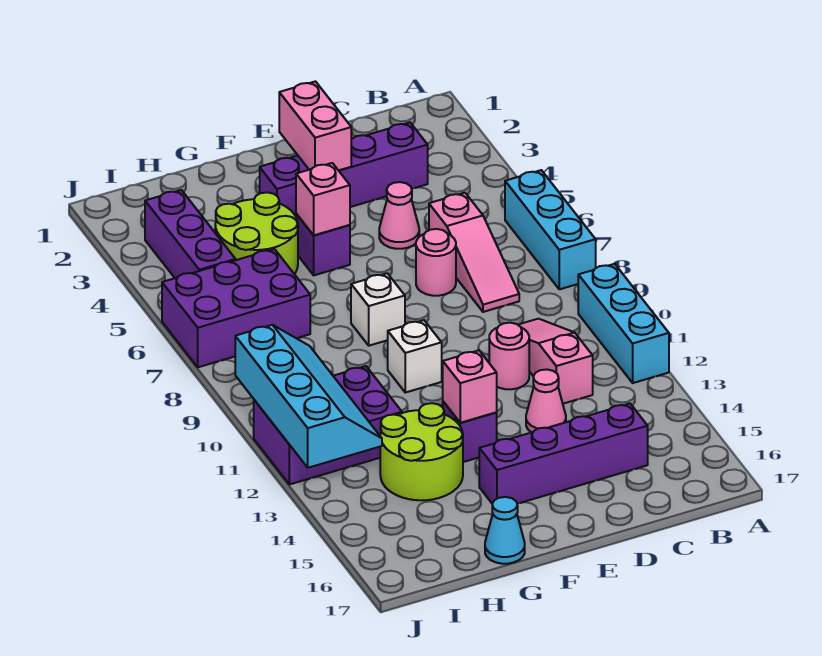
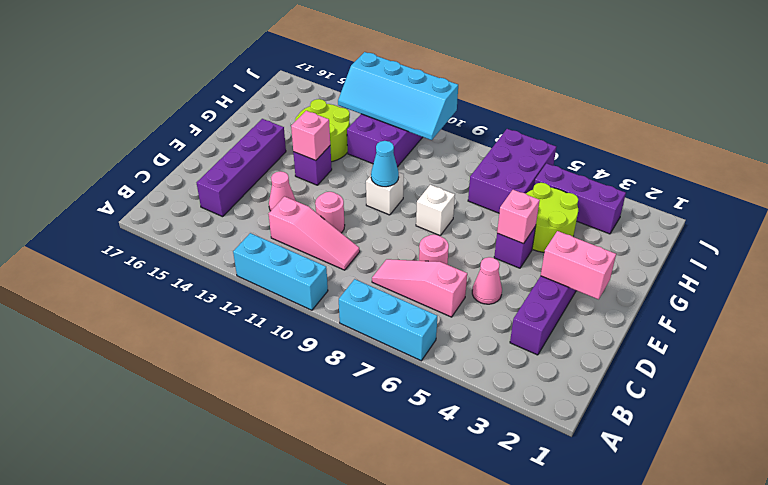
cyan 1x1 cone [485,497,525,564] -> cyan 1x1 cone moved to [371,141,399,187]

